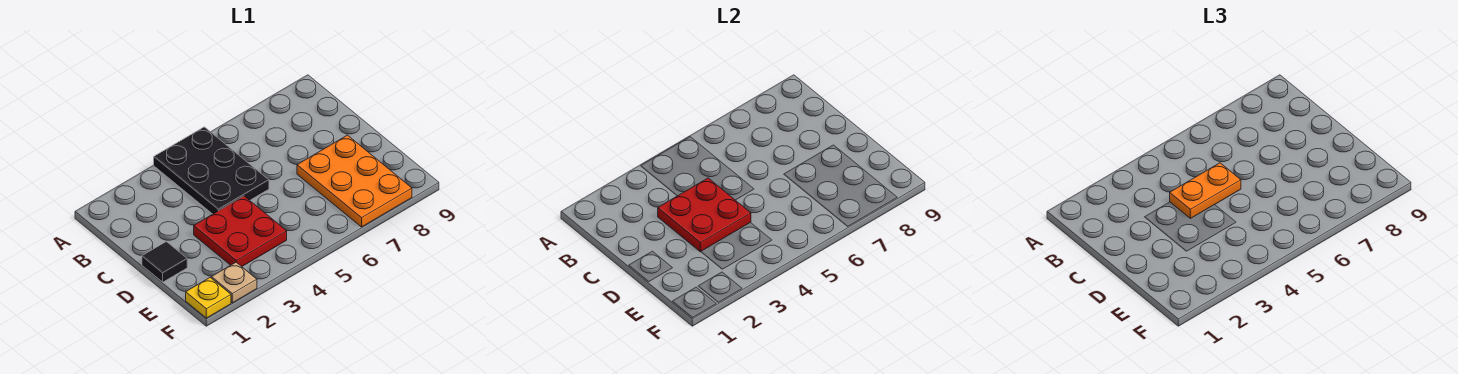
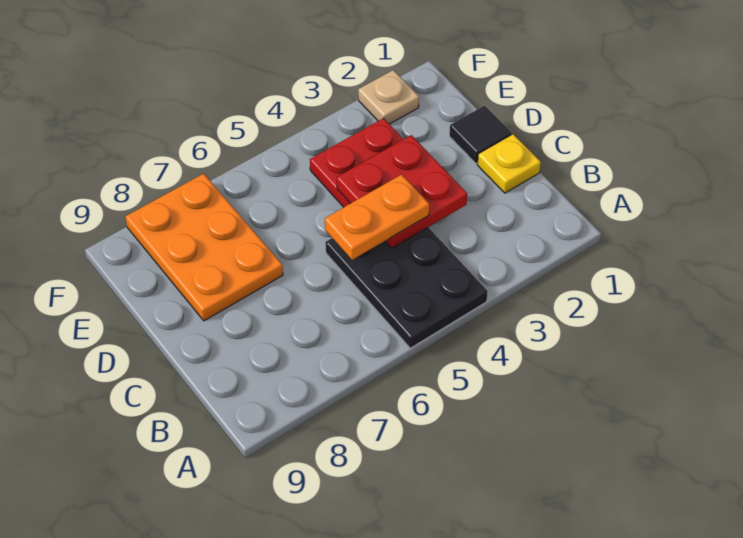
yellow 1x1 plate [186,278,231,318] -> yellow 1x1 plate moved to [477,134,541,193]

